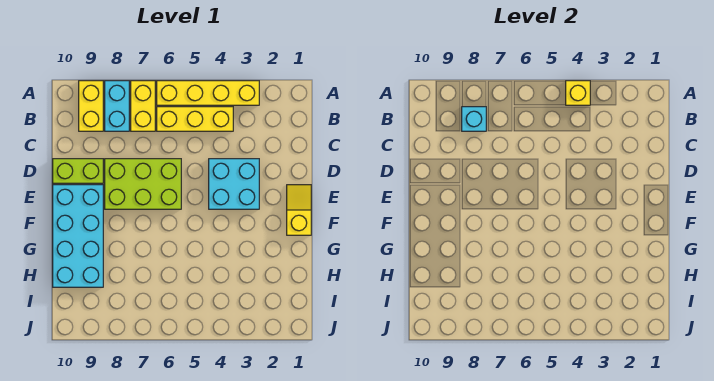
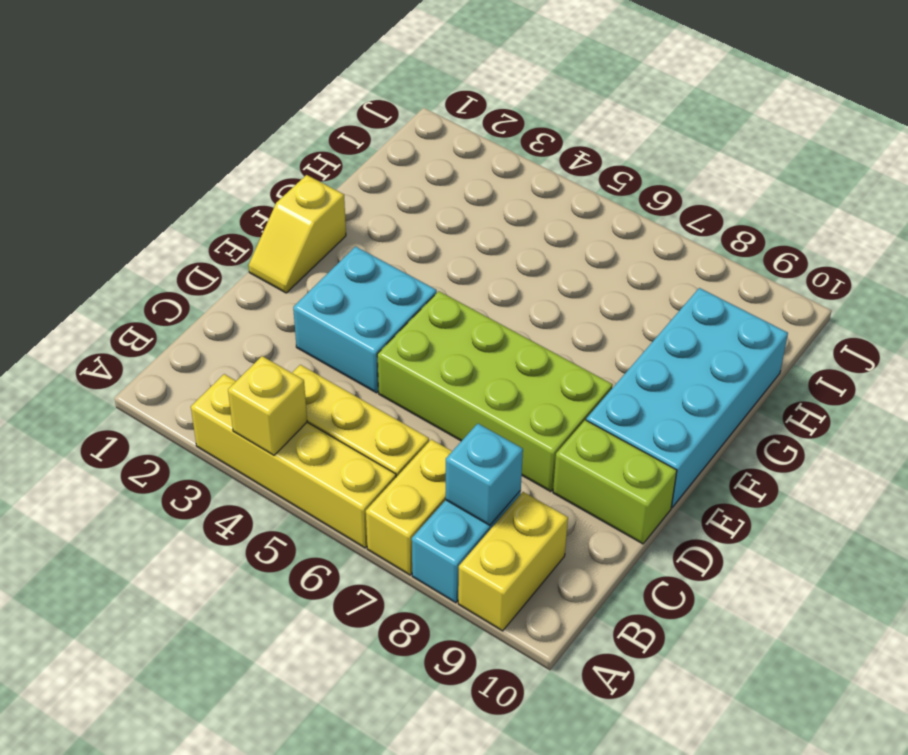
lime 2x3 brick [105,159,181,209] -> lime 2x4 brick [377,291,613,492]

